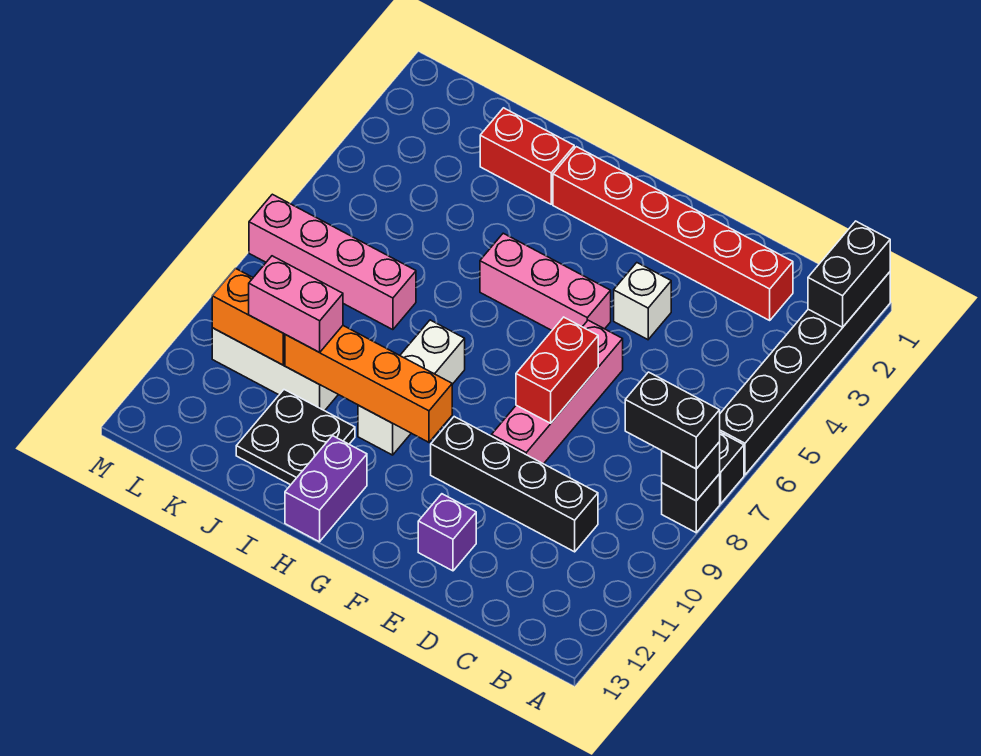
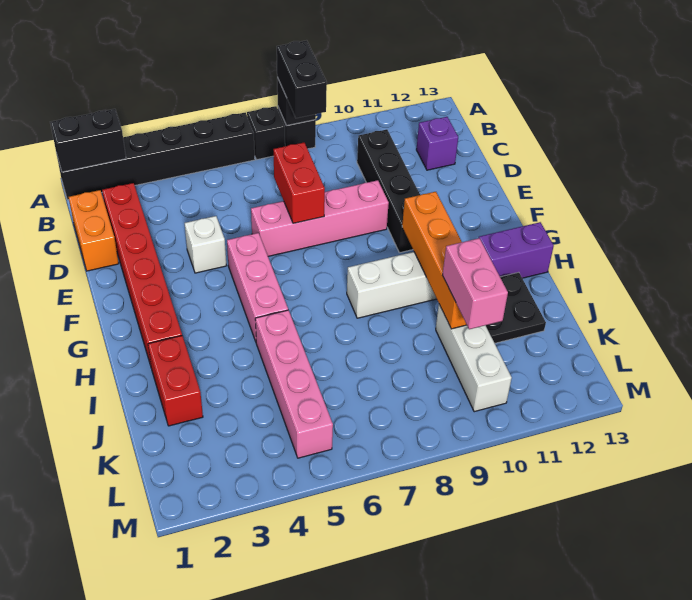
red 1x2 brick [516,317,598,423] -> red 1x2 brick turned to [273,143,325,223]
purple 1x1 brick [418,494,476,571] -> purple 1x1 brick moved to [416,117,458,170]
pink 1x4 brick [249,194,416,330] -> pink 1x4 brick moved to [255,310,333,458]
orange 1x2 brick [212,268,285,365] -> orange 1x2 brick moved to [69,190,119,271]

